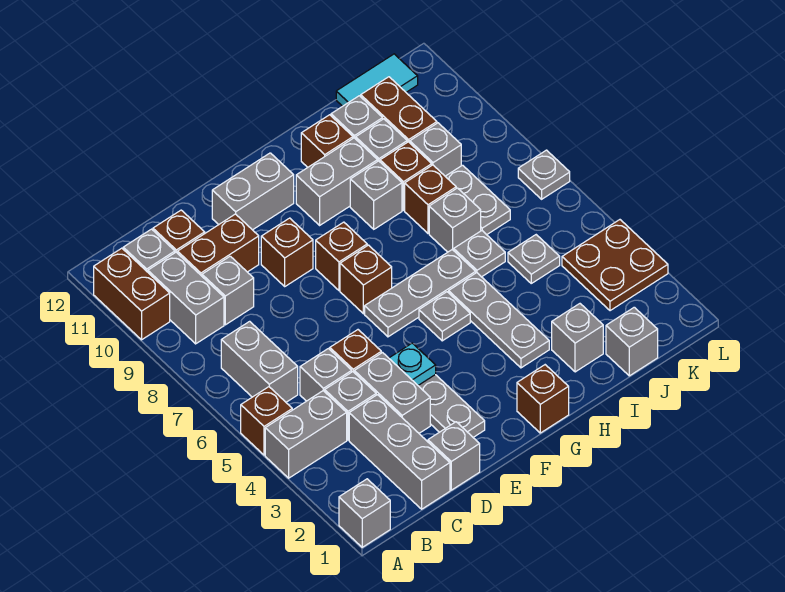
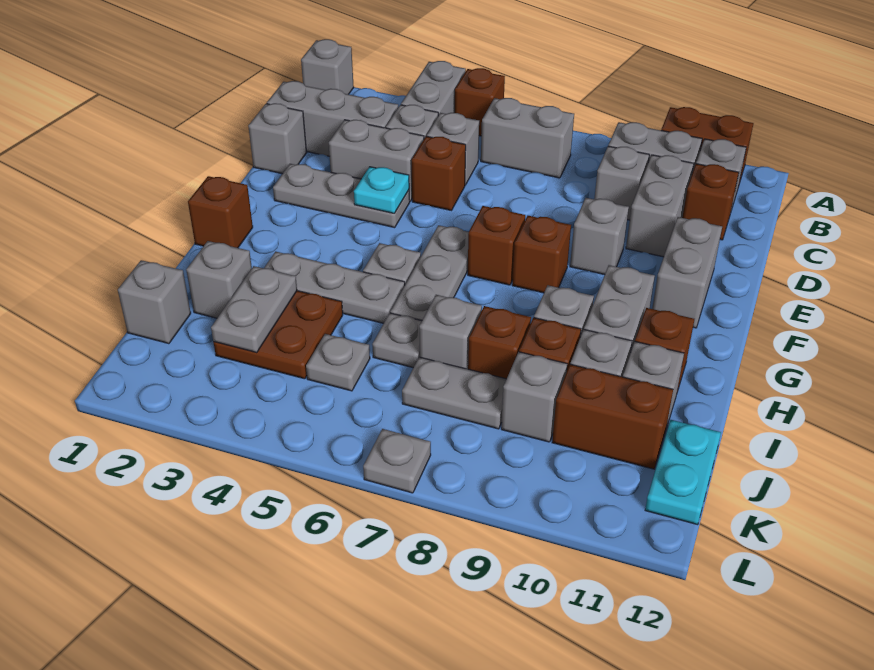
brown 1x2 brick [178,214,259,276] -> grey 1x2 brick [626,155,694,257]
brown 1x1 brick [261,218,313,286] -> grey 1x1 brick [570,198,629,275]
none -> grey 1x2 plate [211,266,297,353]
cyan 1x2 tile [336,54,418,106] -> cyan 1x2 plate [645,420,721,525]
brown 2x2 plate [562,220,668,311] -> brown 2x2 plate moved to [213,291,343,379]

